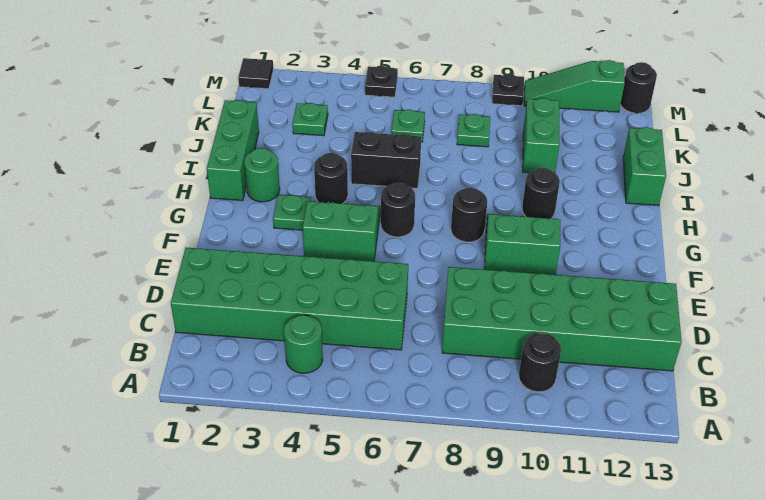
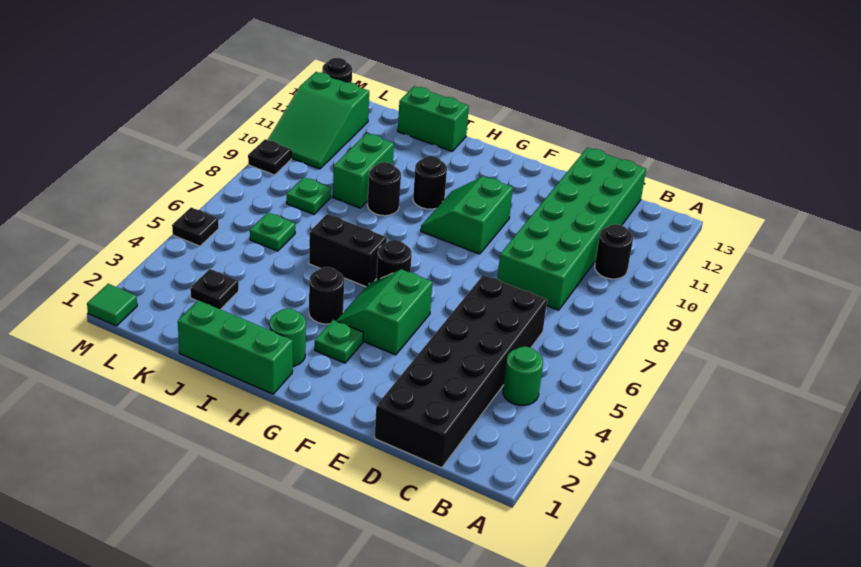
green 2x6 brick [171,248,408,350] -> black 2x6 brick [375,275,547,468]
black 1x1 round brick [451,187,487,242] -> black 1x1 round brick moved to [368,162,401,216]
black 1x2 brick [351,132,421,188] -> black 1x2 brick turned to [309,214,387,287]
green 1x2 brick [523,98,560,173] -> green 1x2 brick turned to [333,133,394,208]
green 1x1 plate [293,103,328,136] -> black 1x1 plate [190,269,239,310]
black 1x1 tile [238,58,273,89] -> green 1x1 tile [87,284,137,326]
green 1x3 slope [524,60,625,112] -> green 2x3 slope [268,72,369,169]

